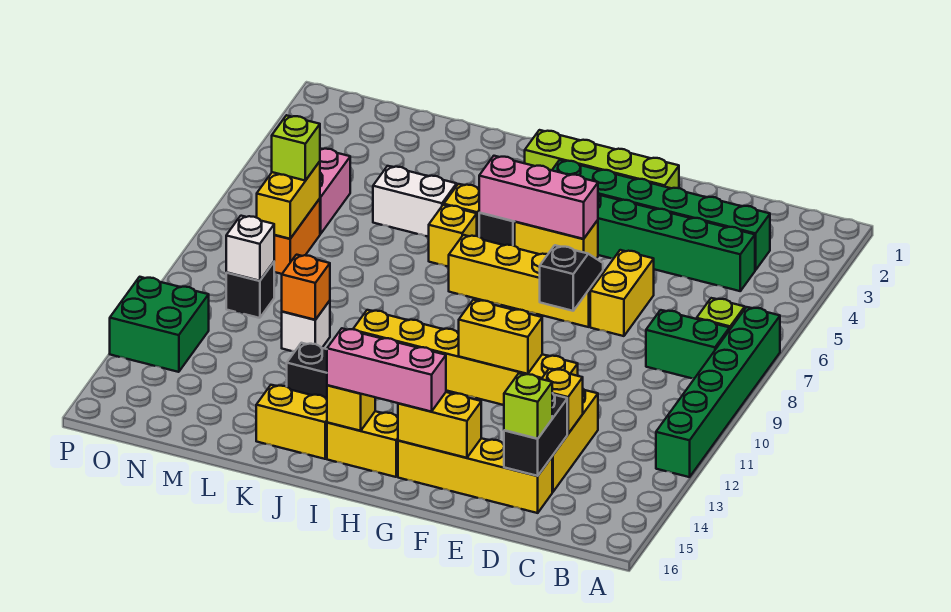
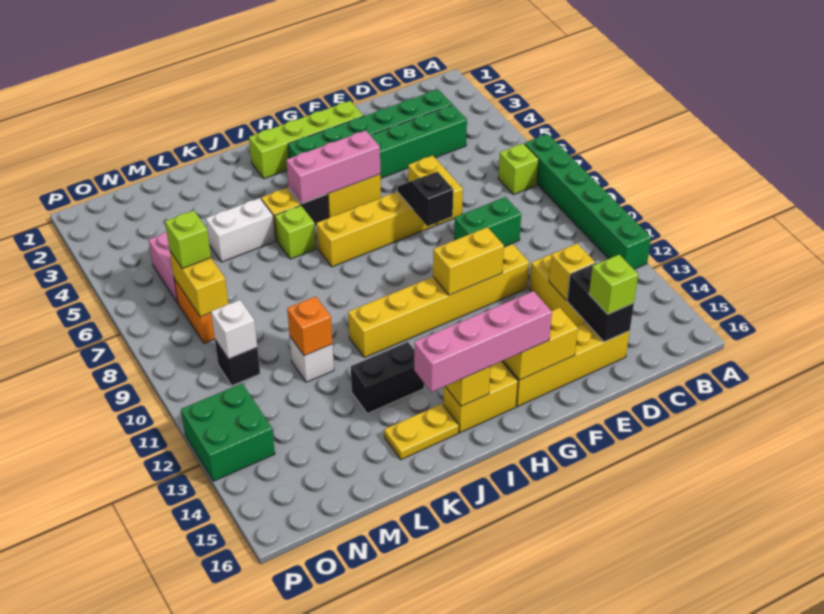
green 1x2 brick [646,310,730,378] -> green 1x2 brick moved to [454,197,521,247]
pink 1x3 brick [327,328,446,412] -> pink 1x4 brick [414,291,552,392]
yellow 1x1 brick [429,205,477,267] -> lime 1x1 brick [275,205,316,259]
yellow 1x2 brick [256,385,327,459] -> yellow 1x2 plate [384,404,459,460]

